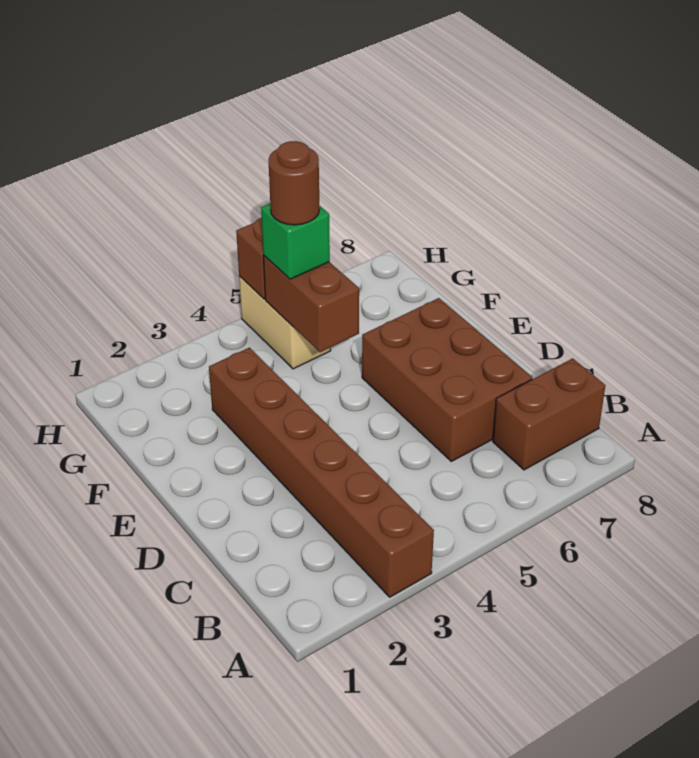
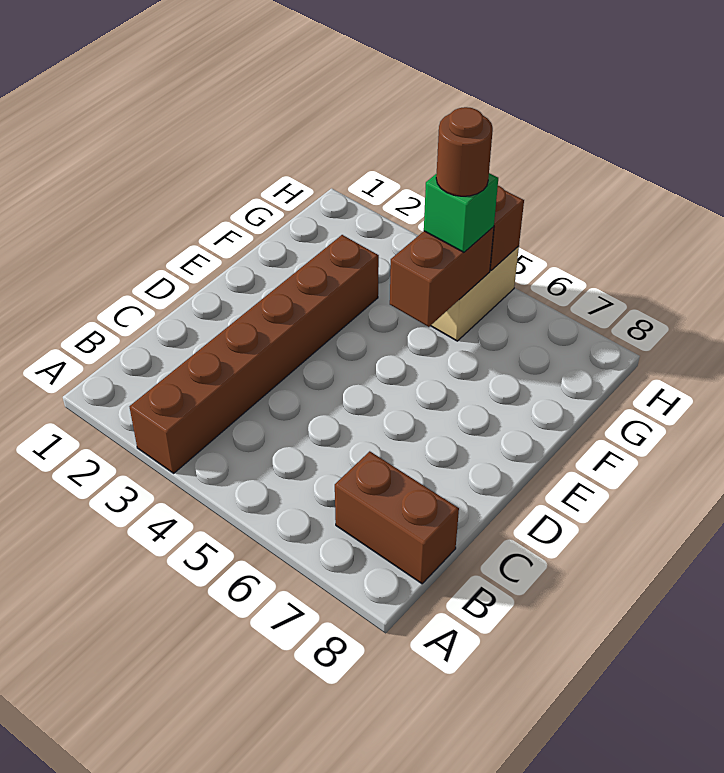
brown 2x3 brick [362,298,532,461] -> none

